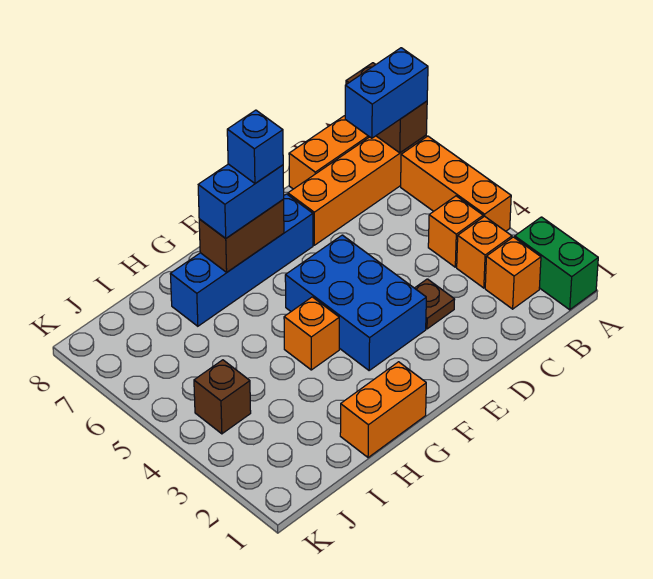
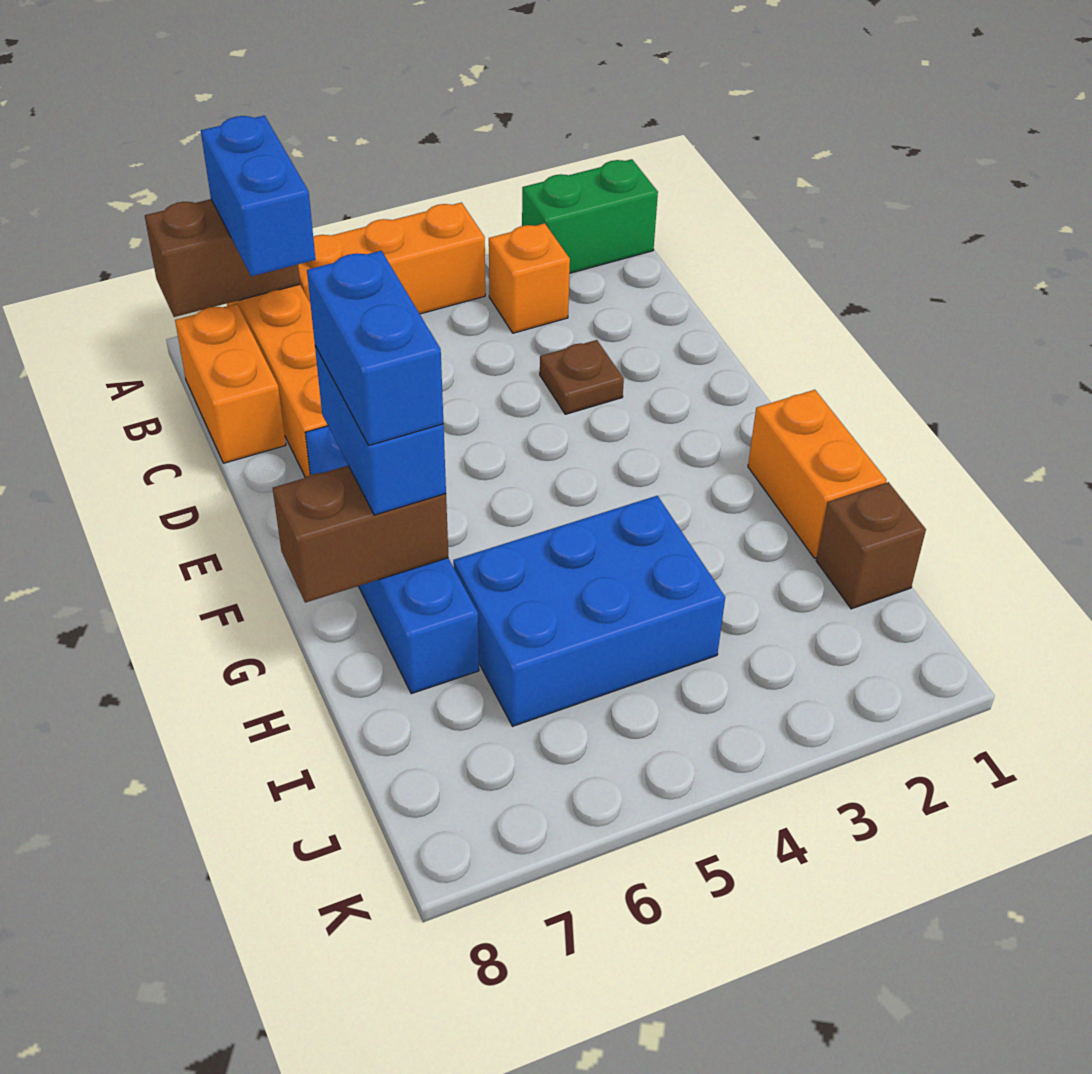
orange 1x1 brick [485,237,541,309] -> none
orange 1x1 brick [428,196,483,267] -> none
blue 2x3 brick [285,235,426,370] -> blue 2x3 brick moved to [453,496,725,726]
brown 1x2 brick [199,200,284,272] -> brown 1x2 brick turned to [273,465,448,603]
blue 1x1 brick [227,110,283,183] -> blue 1x2 brick [307,251,443,445]
orange 1x1 brick [284,297,339,370] -> none
brown 1x1 brick [194,360,251,434] -> brown 1x1 brick moved to [816,482,926,609]

